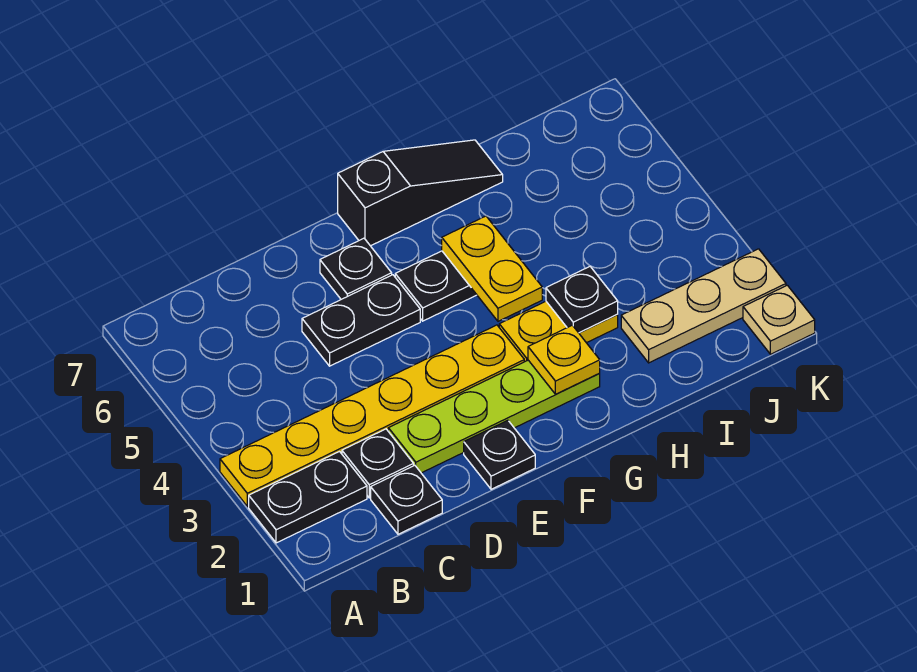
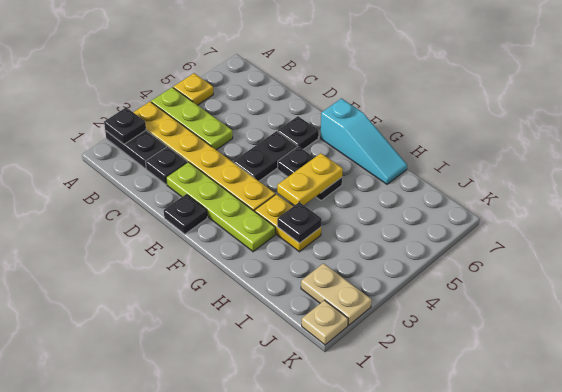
none -> lime 1x3 plate [151,87,233,150]
black 1x1 plate [371,465,442,534] -> black 1x1 plate moved to [104,107,146,144]
black 1x2 plate [302,275,420,366] -> black 1x2 plate turned to [234,131,297,181]
black 1x3 slope [338,140,503,246] -> cyan 1x3 slope [321,99,407,184]
yellow 1x1 plate [528,325,600,394] -> yellow 1x1 plate moved to [173,73,213,105]
tan 1x3 plate [621,249,786,363] -> tan 1x2 plate [301,263,372,325]

